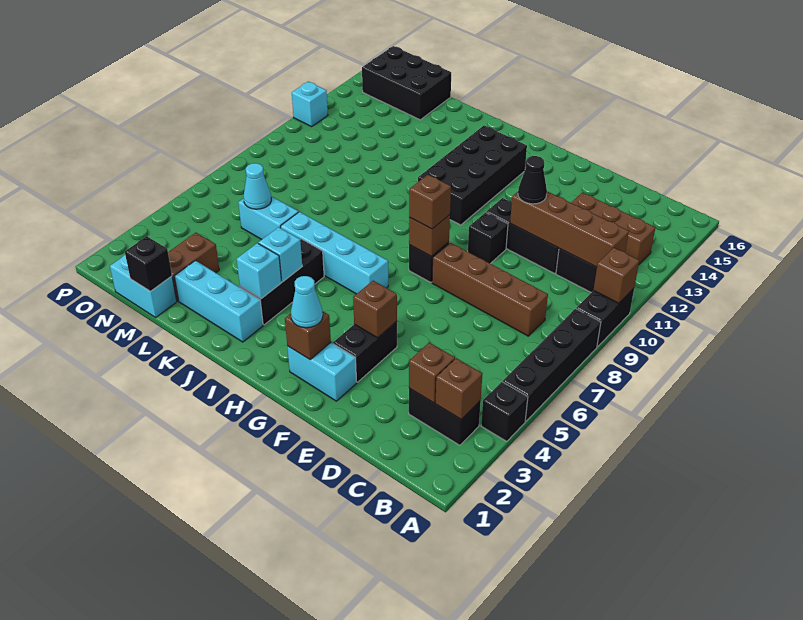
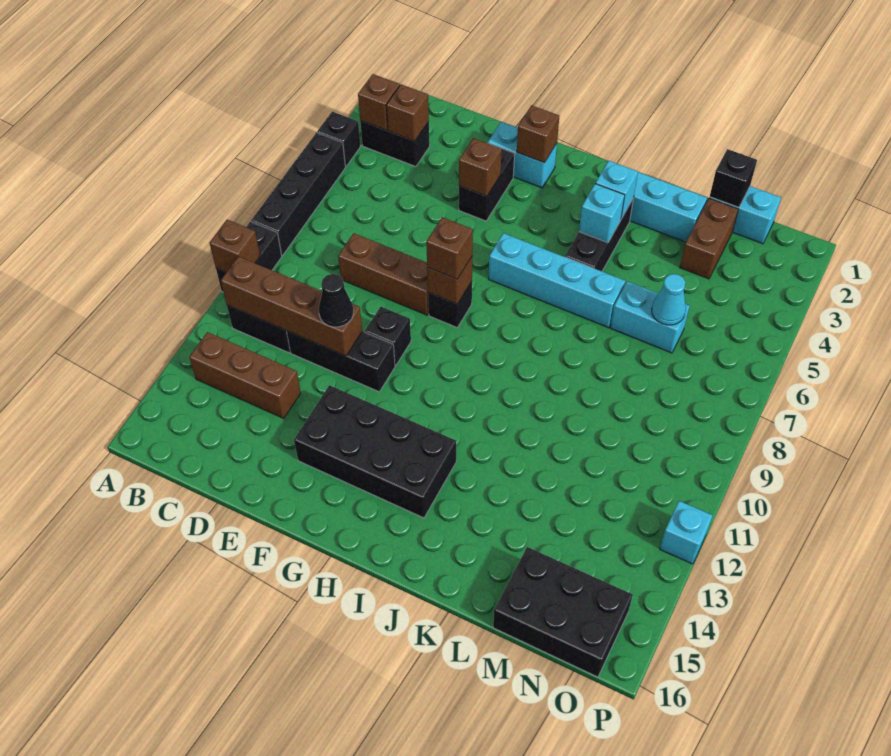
brown 1x4 brick [432,243,548,336] -> brown 1x3 brick [338,233,429,315]
cyan 1x1 cone [291,276,323,328] -> none
black 2x4 brick [418,126,527,225] -> black 2x4 brick turned to [294,385,456,518]

